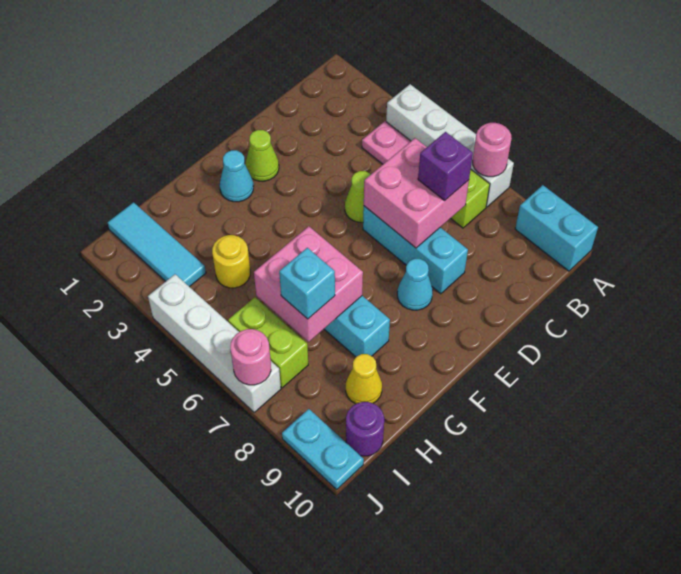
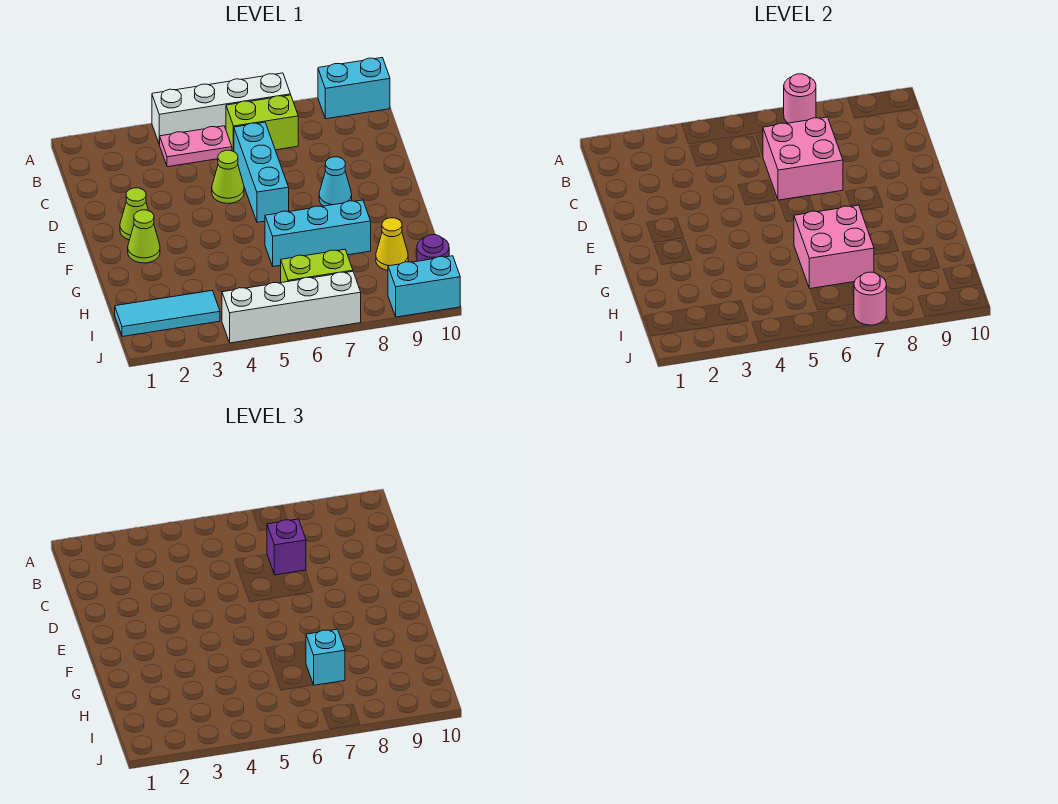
cyan 1x3 brick [363,206,468,294] -> cyan 1x3 brick turned to [234,122,289,222]
cyan 1x1 cone [220,150,254,202] -> lime 1x1 cone [128,210,160,263]
yellow 1x1 round brick [212,235,250,288] -> none
cyan 1x2 plate [282,409,364,489] -> cyan 1x2 brick [388,256,460,317]

